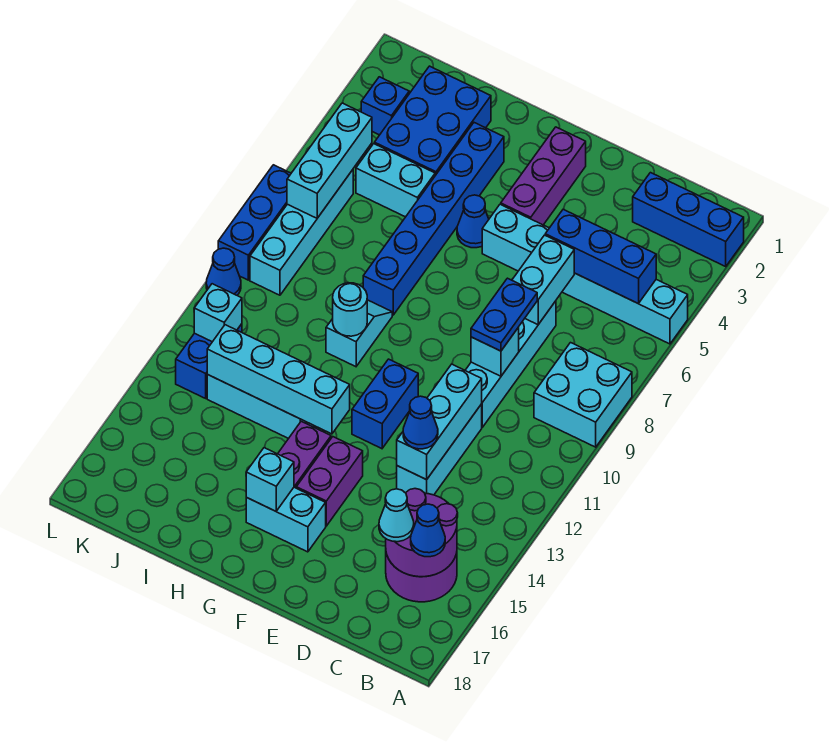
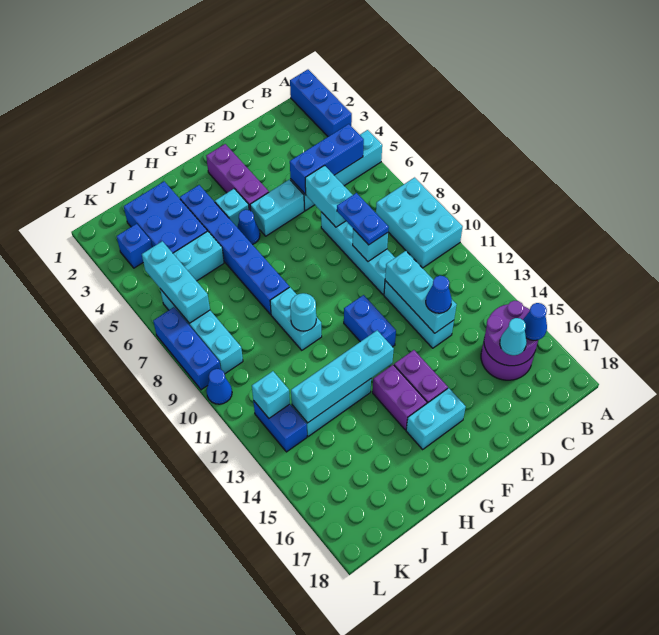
blue 1x3 brick [633,173,744,266] -> blue 1x3 brick turned to [290,70,352,137]
cyan 2x2 brick [534,343,632,447] -> cyan 2x3 brick [376,178,463,268]
cyan 1x1 brick [246,448,294,511] -> cyan 1x1 brick moved to [215,189,249,227]
cyan 1x2 slope [326,300,392,367] -> cyan 1x2 brick [270,287,322,350]

